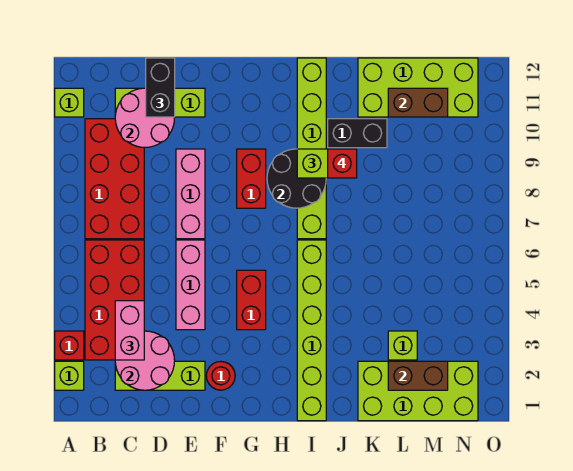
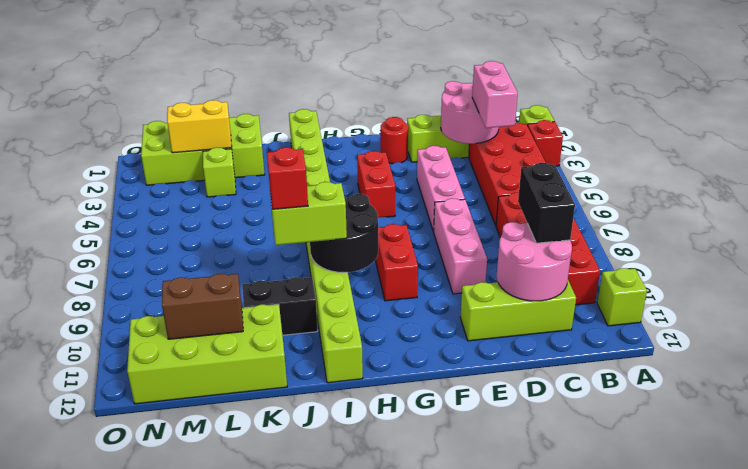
black 1x2 brick [146,58,175,117] -> black 1x2 brick moved to [518,163,575,243]
brown 1x2 brick [388,361,448,390] -> yellow 1x2 brick [167,100,232,153]

